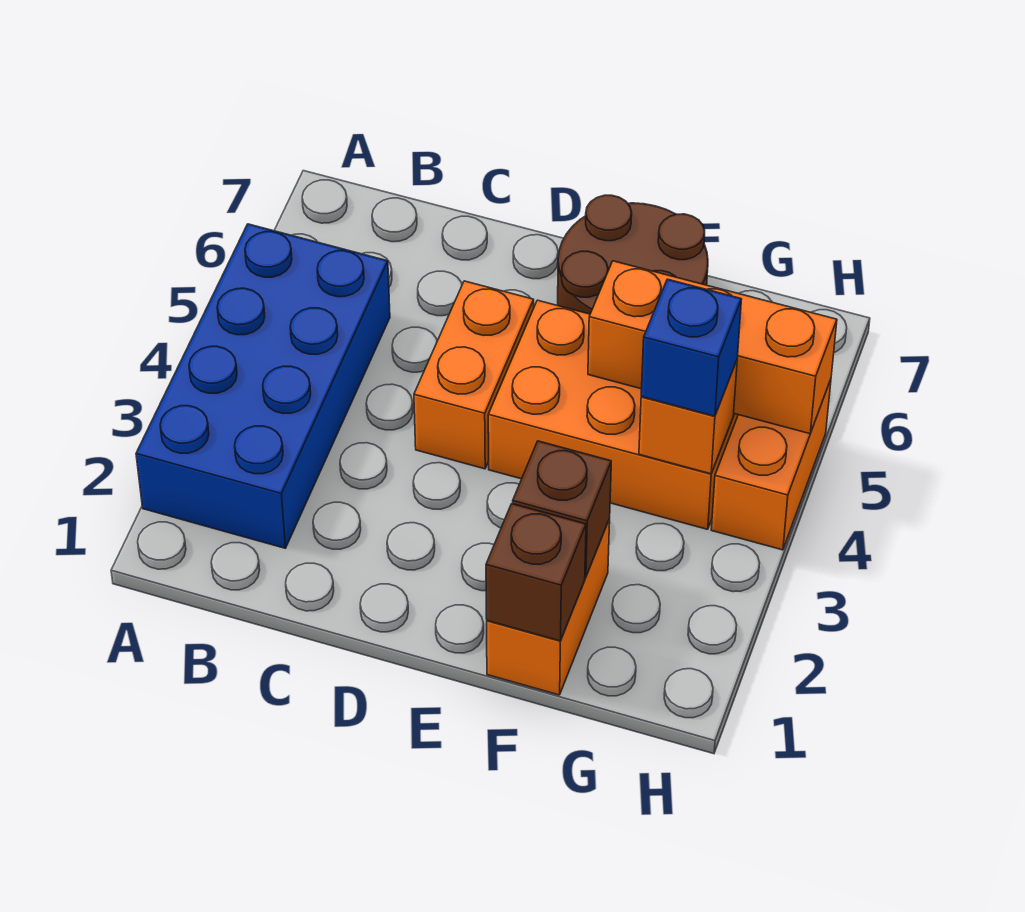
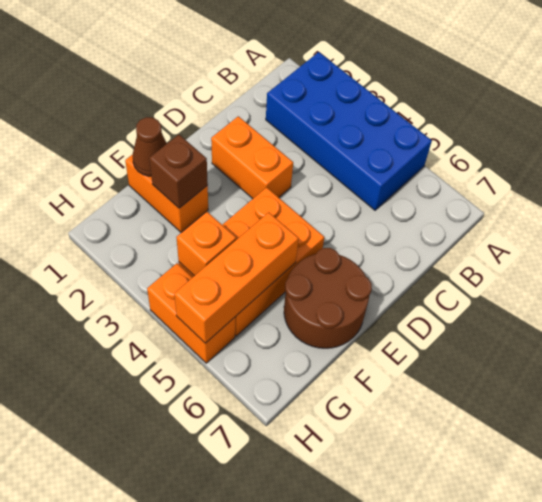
orange 1x2 brick [414,281,534,469] -> orange 1x2 brick moved to [211,116,293,199]
brown 1x1 brick [486,504,586,641] -> brown 1x1 cone [133,117,167,176]
blue 1x1 brick [641,279,741,416] -> none

